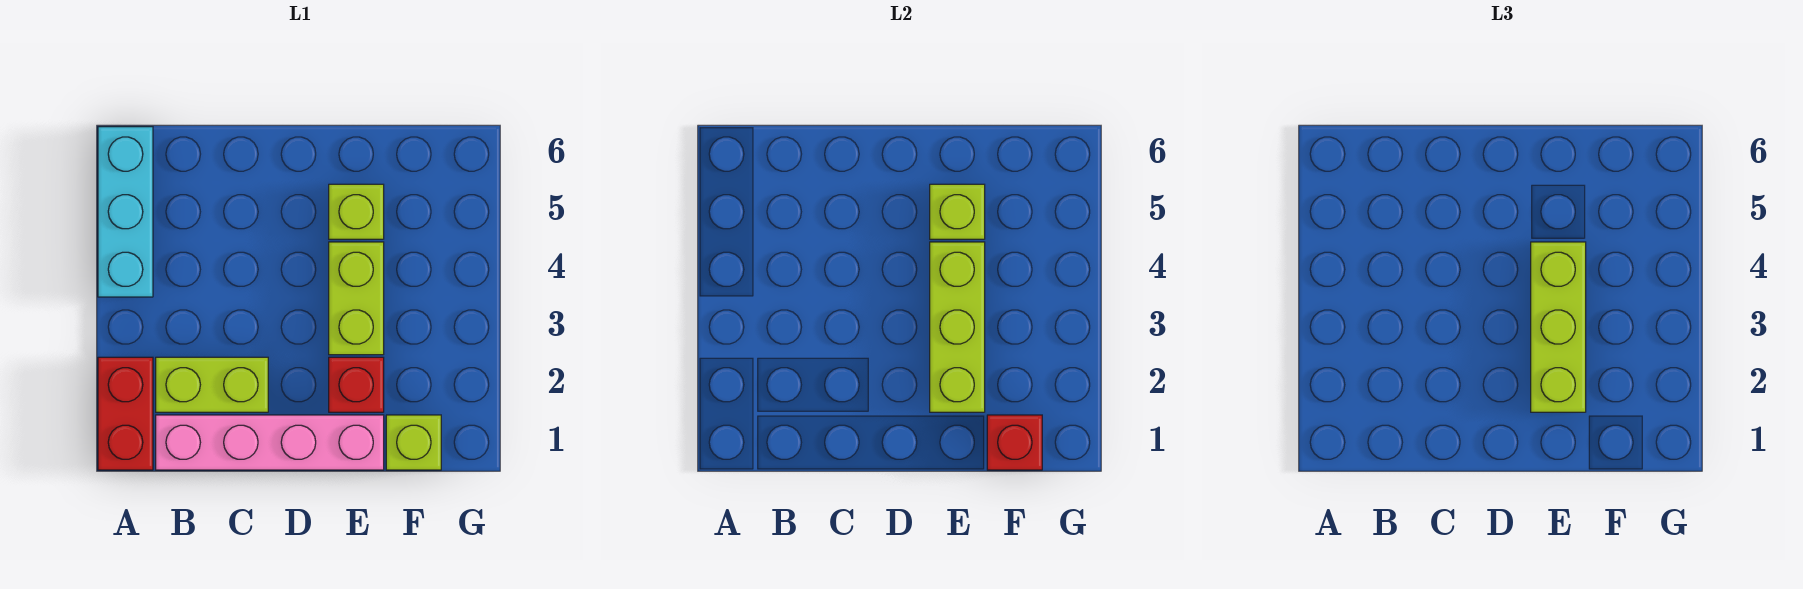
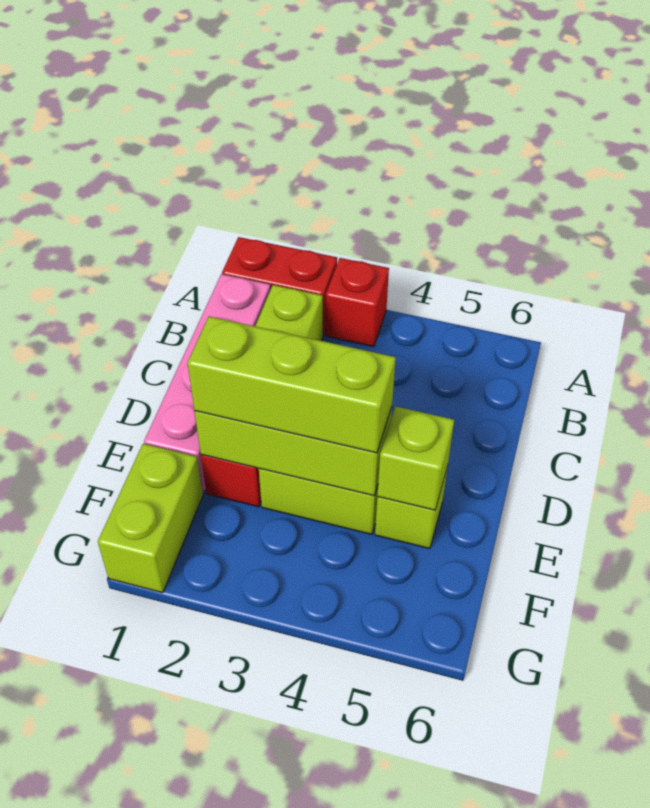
cyan 1x3 brick [98,127,153,297] -> none
lime 1x1 brick [386,415,441,470] -> lime 1x2 brick [98,444,203,593]
red 1x1 brick [987,415,1042,470] -> red 1x1 brick moved to [326,258,389,347]

